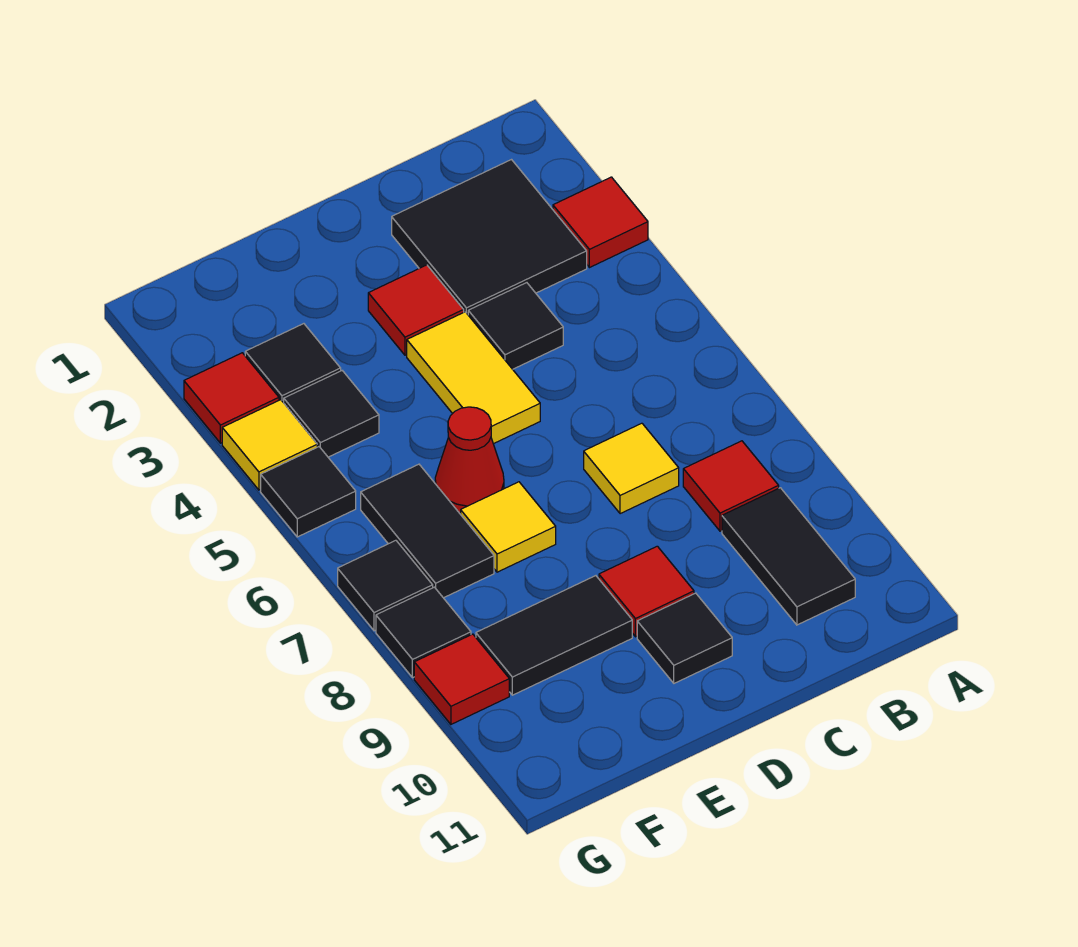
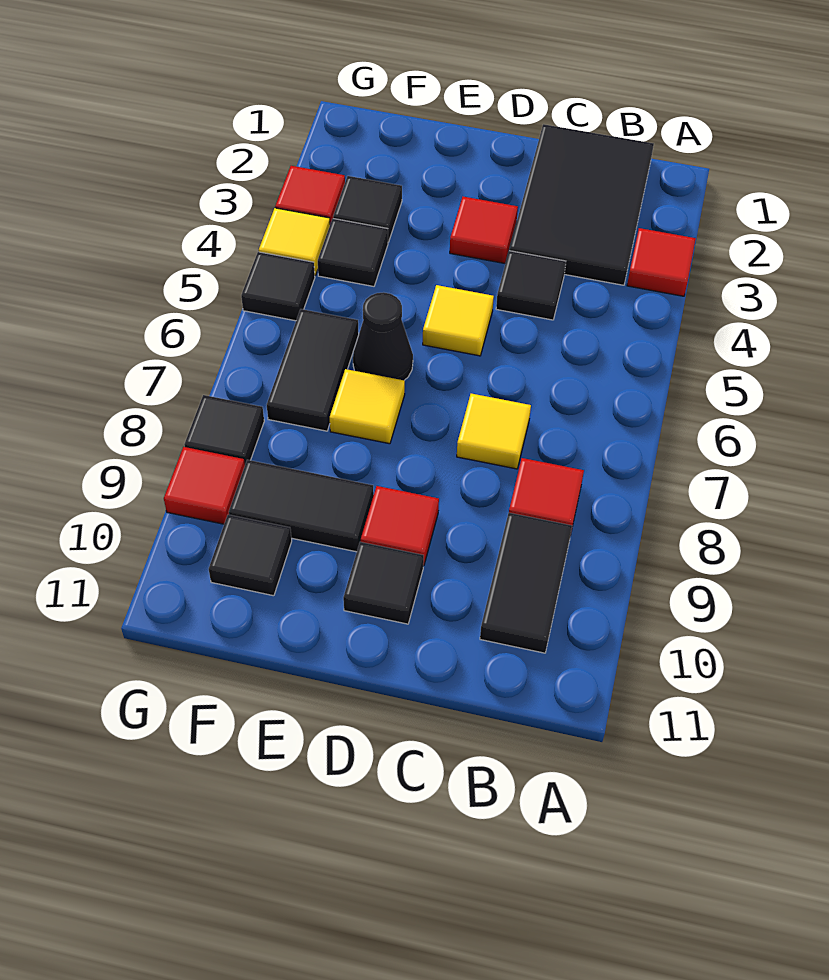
black 2x2 tile [392,160,587,314] -> black 2x3 tile [509,124,654,285]
yellow 1x2 tile [407,312,540,444] -> yellow 1x1 tile [423,285,494,356]
red 1x1 cone [435,407,504,514] -> black 1x1 cone [353,292,413,380]
black 1x1 tile [338,540,433,631] -> black 1x1 tile moved to [209,515,292,596]

